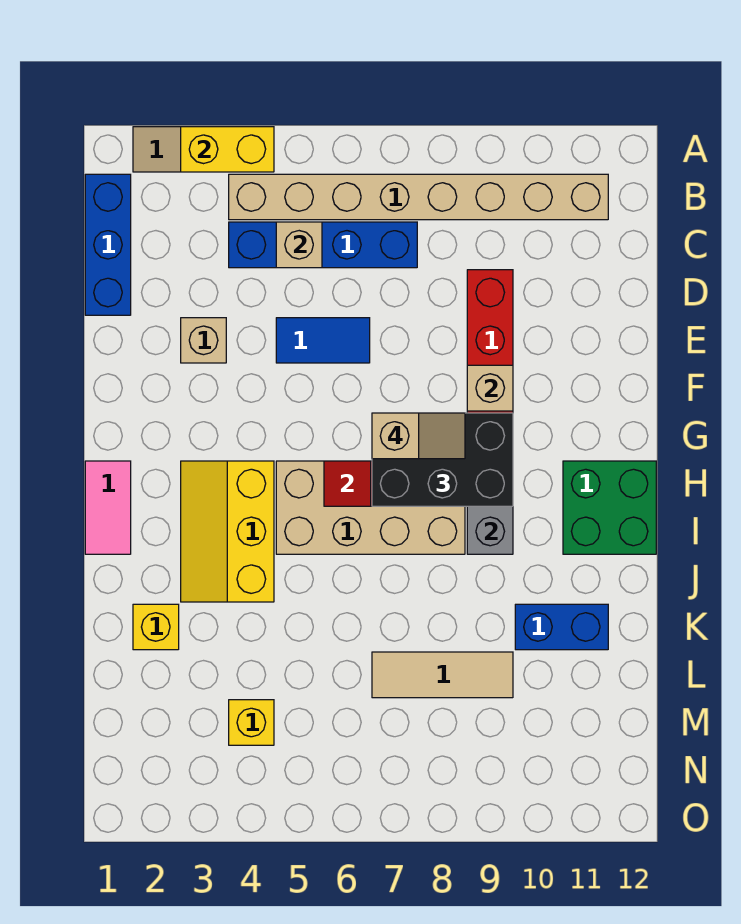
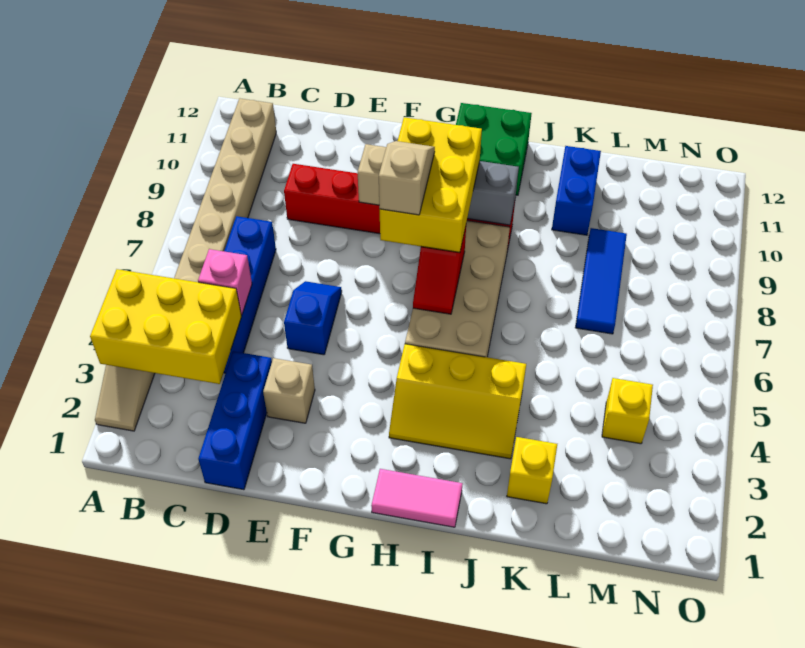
yellow 1x2 brick [181,127,274,172] -> yellow 2x3 brick [90,269,242,384]
blue 1x3 brick [85,174,131,315] -> blue 1x3 brick turned to [198,351,272,490]
tan 1x1 brick [276,222,322,268] -> pink 1x1 brick [198,249,252,315]
blue 1x2 tile [276,318,370,363] -> blue 1x2 slope [284,281,342,355]
black 2x3 brick [372,413,513,506] -> yellow 2x3 brick [380,117,482,252]
tan 1x3 tile [372,652,513,698] -> blue 1x3 tile [575,228,627,334]

